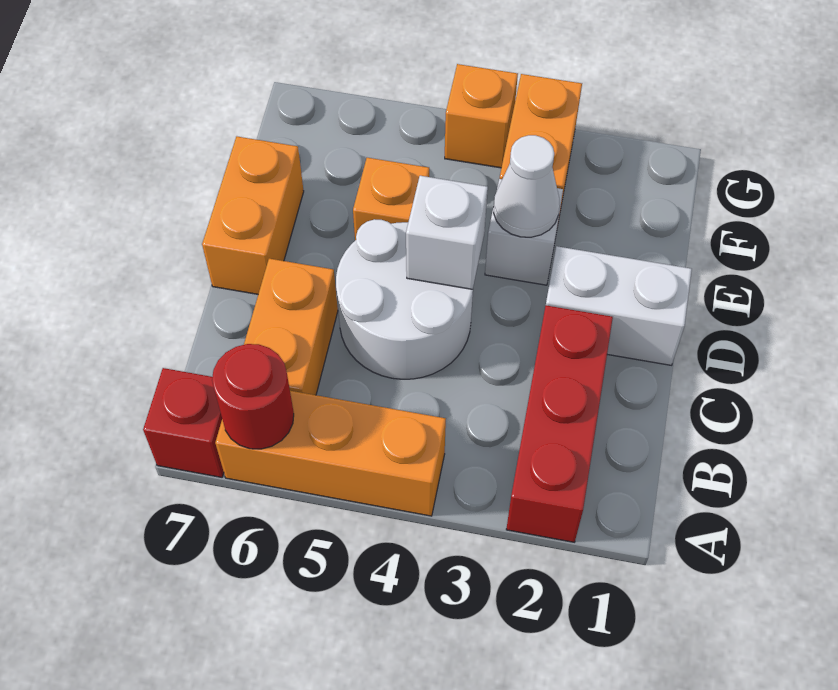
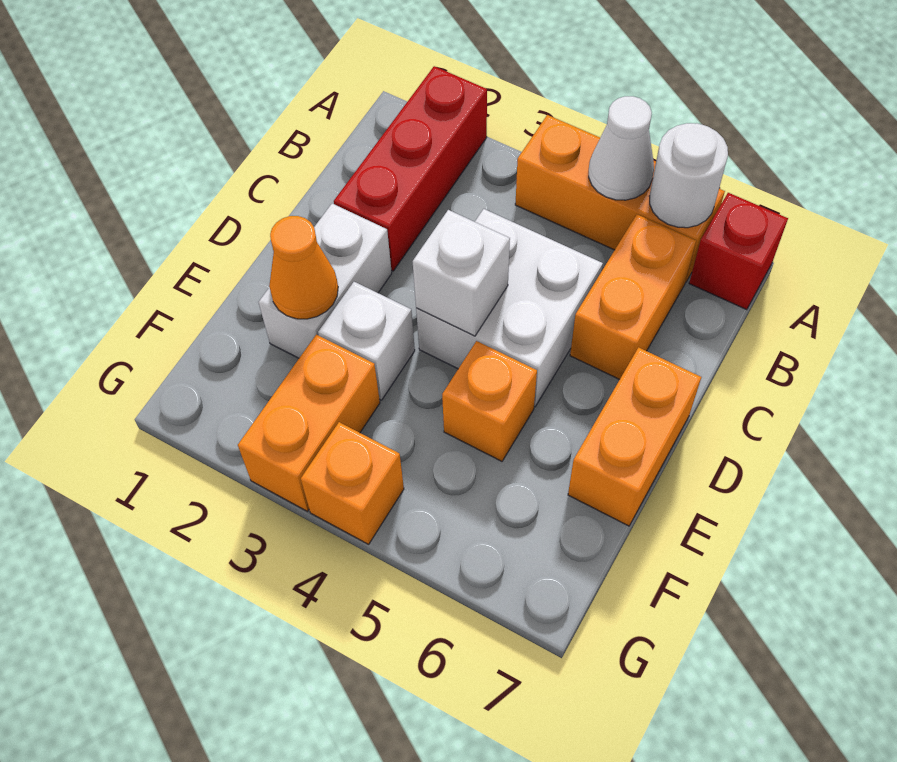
red 1x1 round brick [212,344,294,449] -> white 1x1 round brick [649,123,728,228]
white 2x2 round brick [336,219,473,379] -> white 2x2 brick [416,209,603,407]
white 1x2 brick [546,246,692,365] -> white 1x2 brick turned to [259,204,392,358]
none -> orange 1x1 cone [269,216,338,319]
white 1x1 cone [494,135,560,237] -> white 1x1 cone moved to [589,96,654,200]

